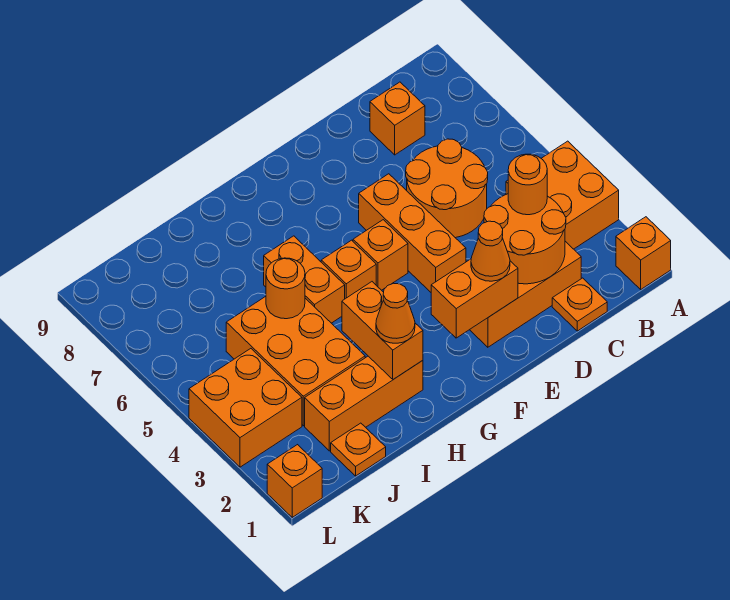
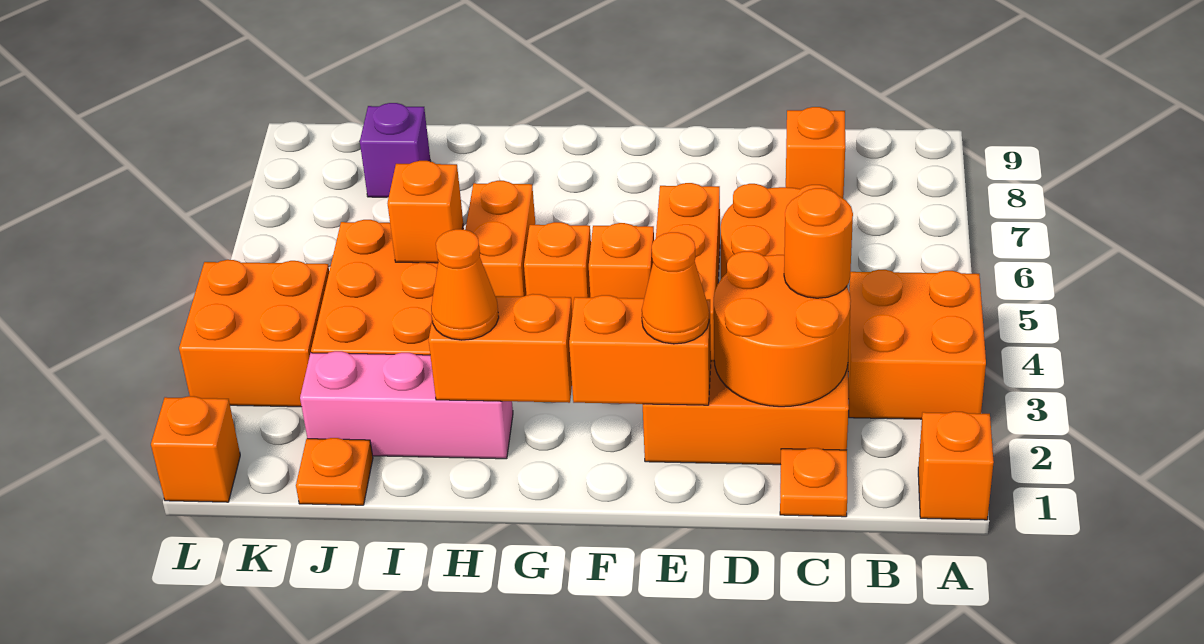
orange 1x3 brick [305,356,423,451] -> pink 1x3 brick [300,351,513,459]
orange 1x2 brick [342,282,423,379] -> orange 1x2 brick turned to [429,294,572,403]
orange 1x1 round brick [266,258,305,319] -> orange 1x1 brick [388,161,463,263]
none -> purple 1x1 brick [360,103,430,197]

